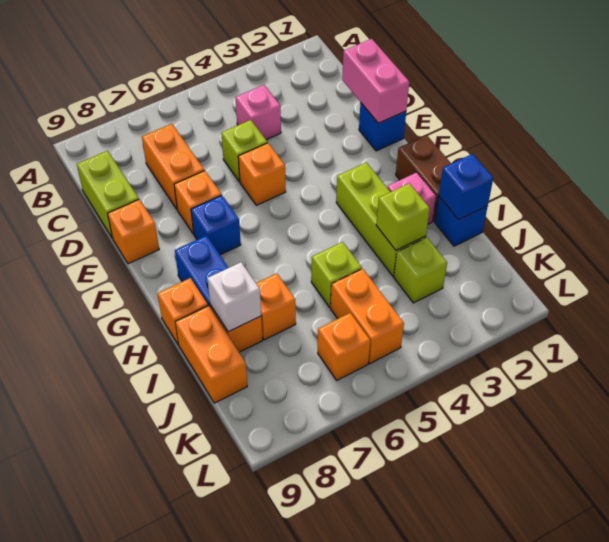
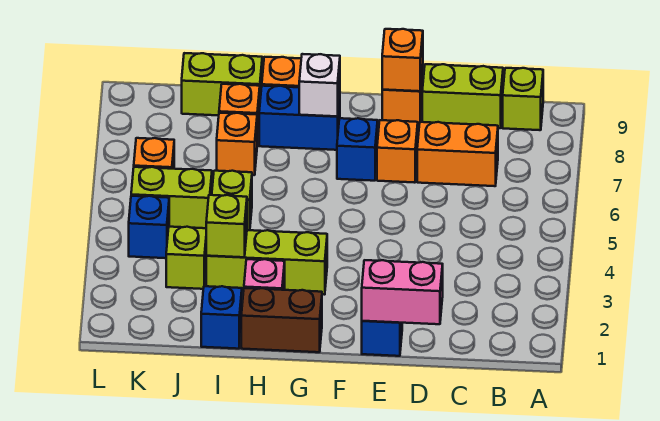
pink 1x1 brick [236,85,281,140] -> none
lime 1x1 brick [221,120,267,182] -> lime 1x1 brick moved to [503,68,543,130]
orange 1x1 brick [238,143,286,205] -> orange 1x1 brick moved to [382,29,423,91]
blue 1x1 brick [439,154,493,220] -> blue 1x1 brick moved to [129,196,169,258]
white 1x1 brick [208,262,261,332] -> white 1x1 brick moved to [299,54,340,116]
orange 1x2 brick [175,306,247,403] -> lime 1x2 brick [182,53,262,115]
orange 1x2 brick [331,269,404,363] -> lime 1x2 brick [131,167,212,228]

